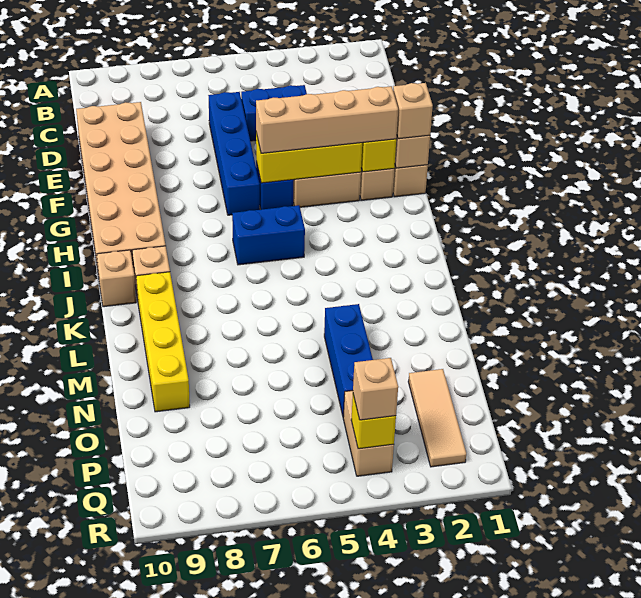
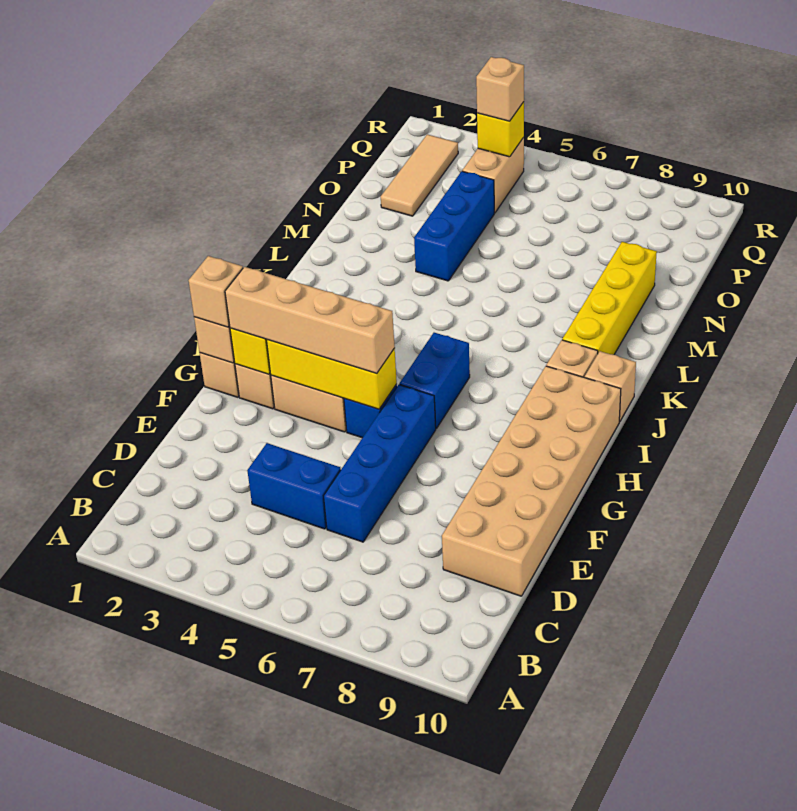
blue 1x2 brick [232,205,305,265] -> blue 1x2 brick turned to [399,333,470,428]

